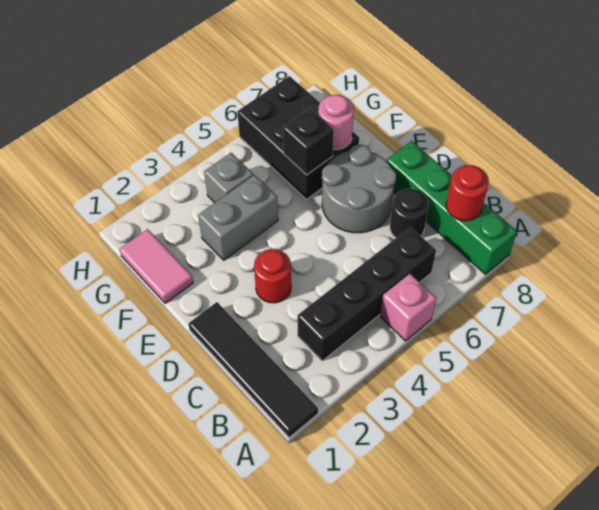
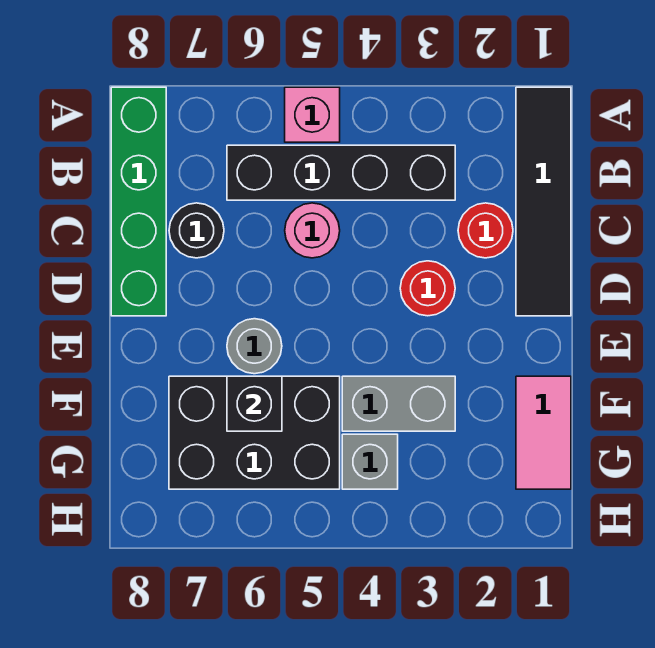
red 1x1 round brick [446,165,489,221] -> red 1x1 round brick moved to [458,203,513,258]
grey 2x2 round brick [322,145,396,233] -> grey 1x1 round brick [227,319,282,374]
black 2x3 brick [237,76,359,199] -> black 2x3 brick turned to [169,376,340,489]
pink 1x1 round brick [318,95,354,149] -> pink 1x1 round brick moved to [285,203,340,258]

